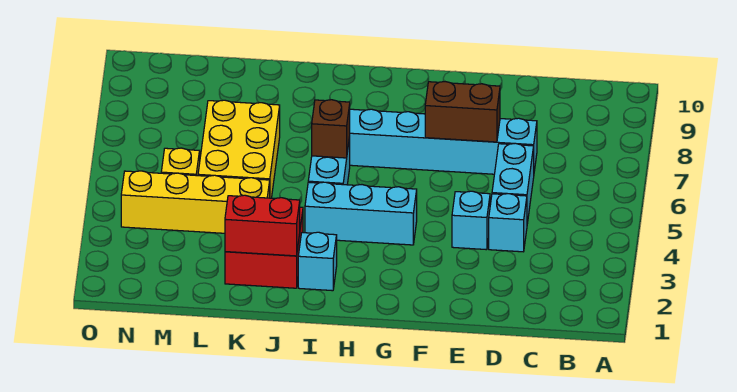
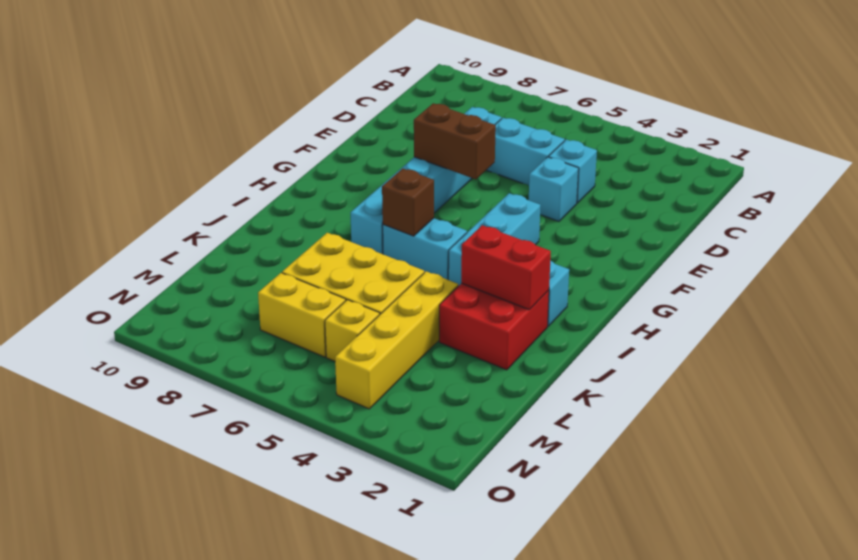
brown 1x2 brick [425,82,500,142] -> brown 1x2 brick turned to [414,103,496,179]
red 1x2 brick [225,195,300,256] -> red 1x2 brick turned to [461,225,551,310]
none -> yellow 1x2 brick [258,273,346,357]

